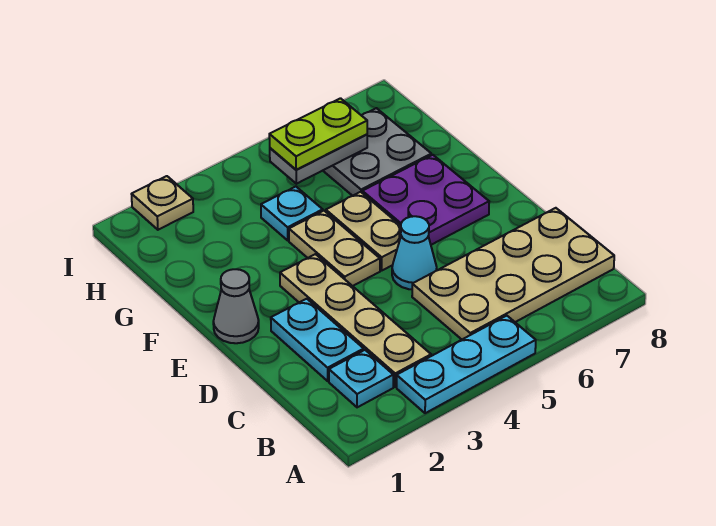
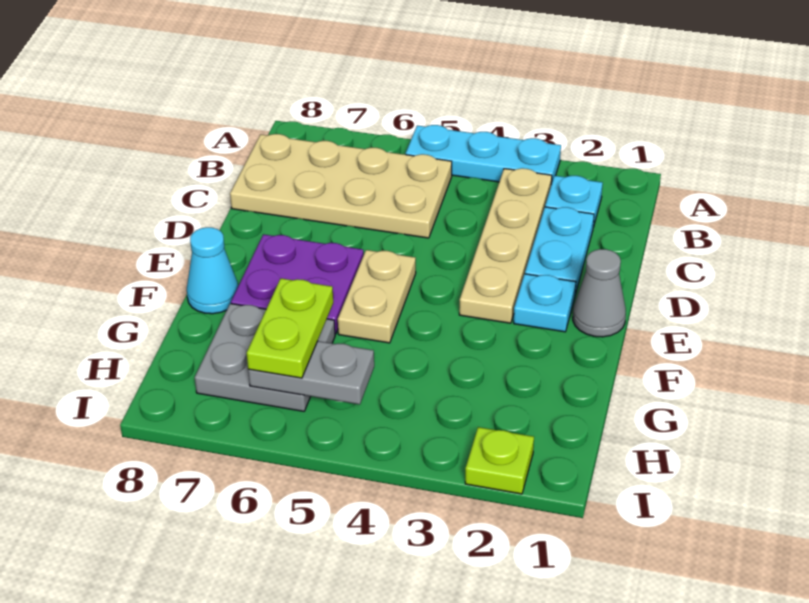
cyan 1x1 cone [392,216,437,289] -> cyan 1x1 cone moved to [187,227,238,314]
tan 1x2 plate [289,211,380,286] -> none
cyan 1x1 plate [261,187,323,240] -> cyan 1x1 plate moved to [514,274,576,332]
lime 1x2 plate [269,98,367,170] -> lime 1x2 plate turned to [247,278,333,378]
tan 1x1 plate [132,176,193,230] -> lime 1x1 plate [465,427,534,494]

